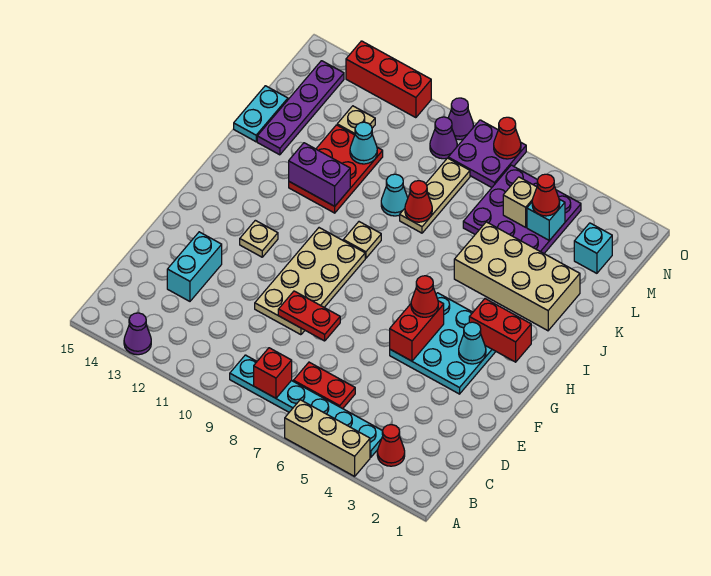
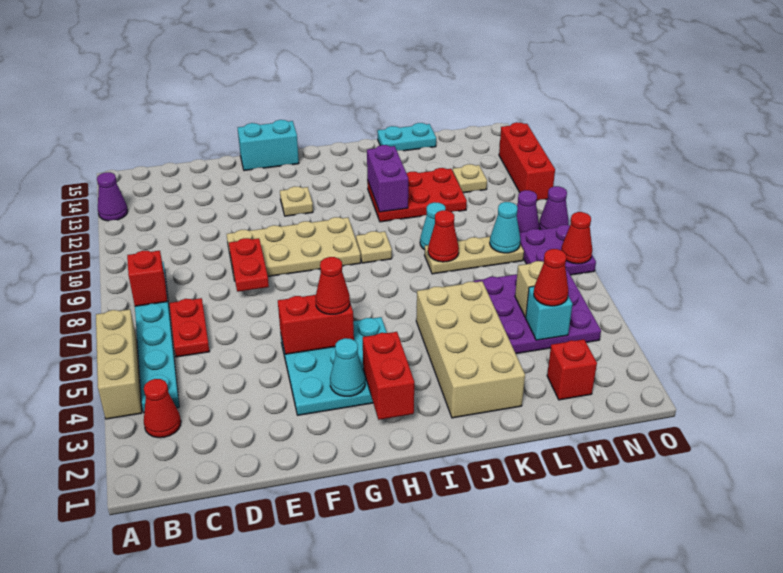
cyan 1x2 brick [167,232,222,301] -> cyan 1x2 brick moved to [238,120,299,171]
purple 1x4 plate [257,61,344,155] -> none
cyan 1x1 cone [350,122,377,164] -> cyan 1x1 cone moved to [490,202,521,253]
cyan 1x1 brick [574,223,612,273] -> red 1x1 brick [547,339,597,400]

